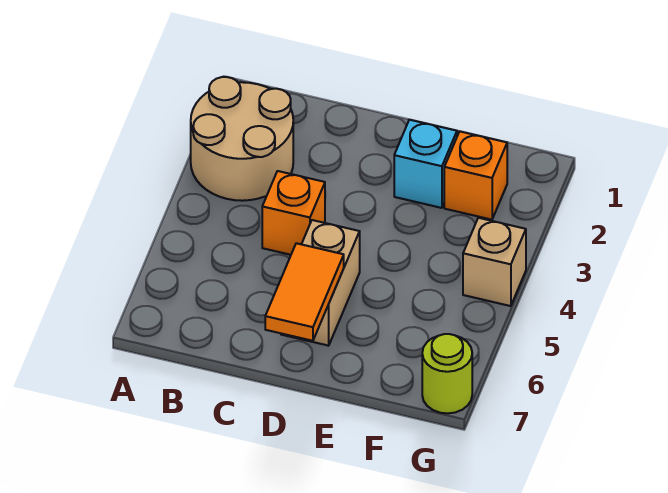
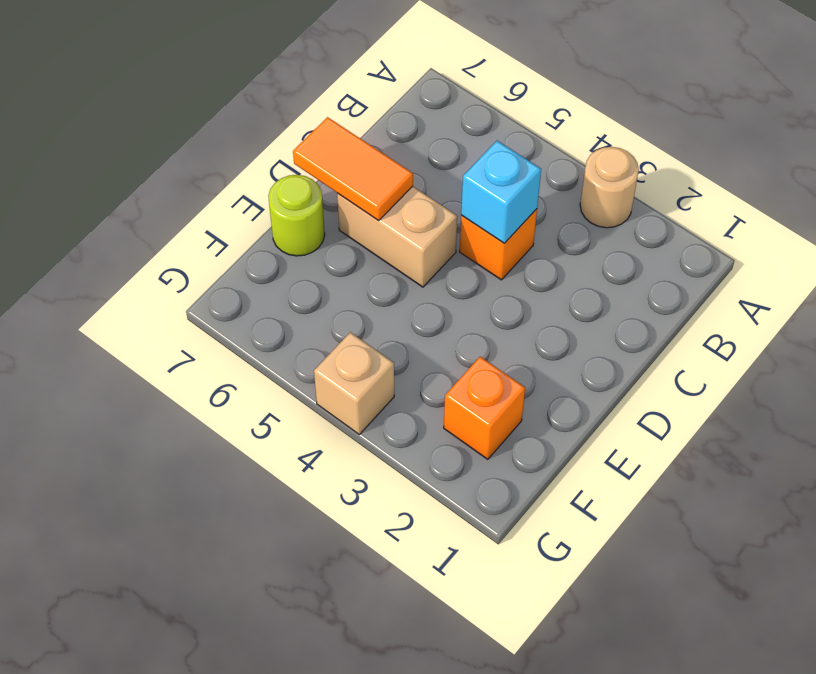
tan 2x2 round brick [191,77,293,201] -> tan 1x1 round brick [580,147,639,228]
cyan 1x1 brick [394,120,457,208] -> cyan 1x1 brick moved to [461,141,541,243]
lime 1x1 round brick [422,334,472,413] -> lime 1x1 round brick moved to [268,175,325,256]

